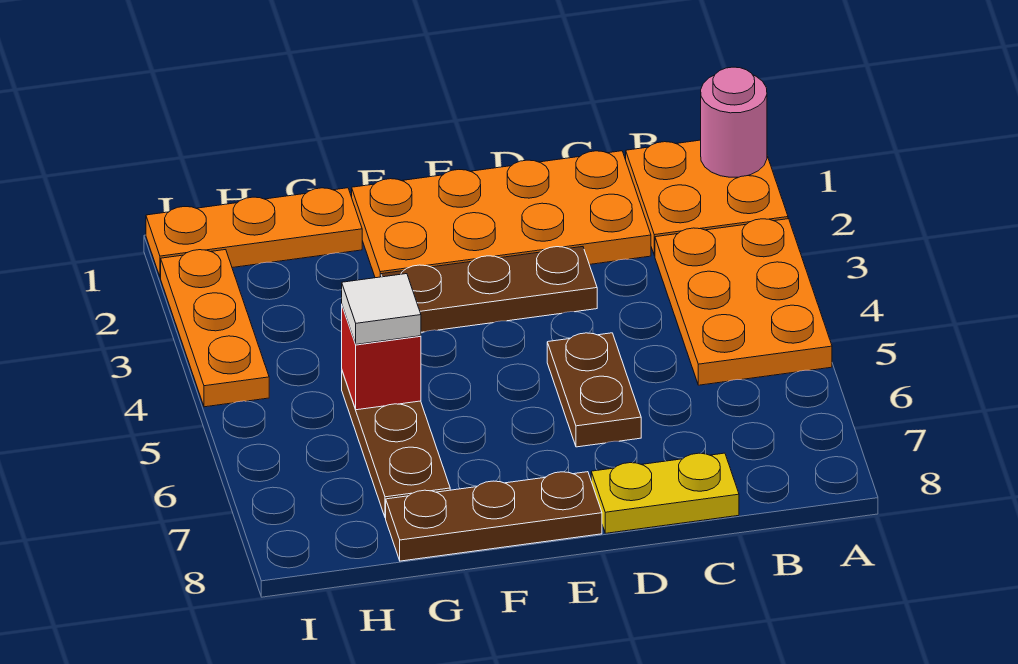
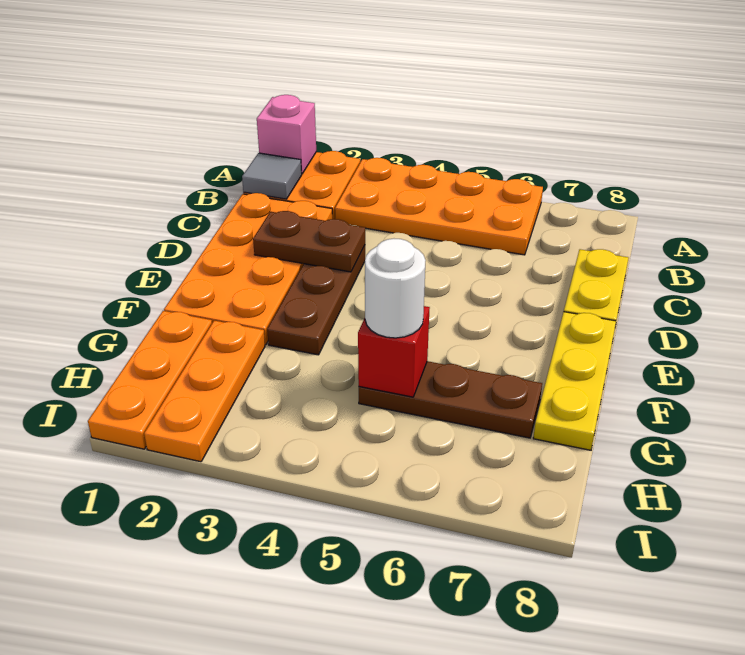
pink 1x1 round brick [701,67,767,177] -> pink 1x1 brick [257,95,316,174]
orange 2x3 plate [655,219,832,385] -> orange 2x4 plate [335,158,543,255]
none -> grey 1x1 tile [242,153,302,199]
brown 1x2 plate [547,333,641,447] -> brown 1x2 plate moved to [253,211,365,272]
brown 1x3 plate [386,472,602,561] -> yellow 1x3 plate [533,312,616,450]
white 1x1 tile [342,274,421,344] -> white 1x1 round brick [365,239,426,338]
orange 1x3 plate [161,250,269,407] -> orange 1x3 plate turned to [144,321,265,462]

